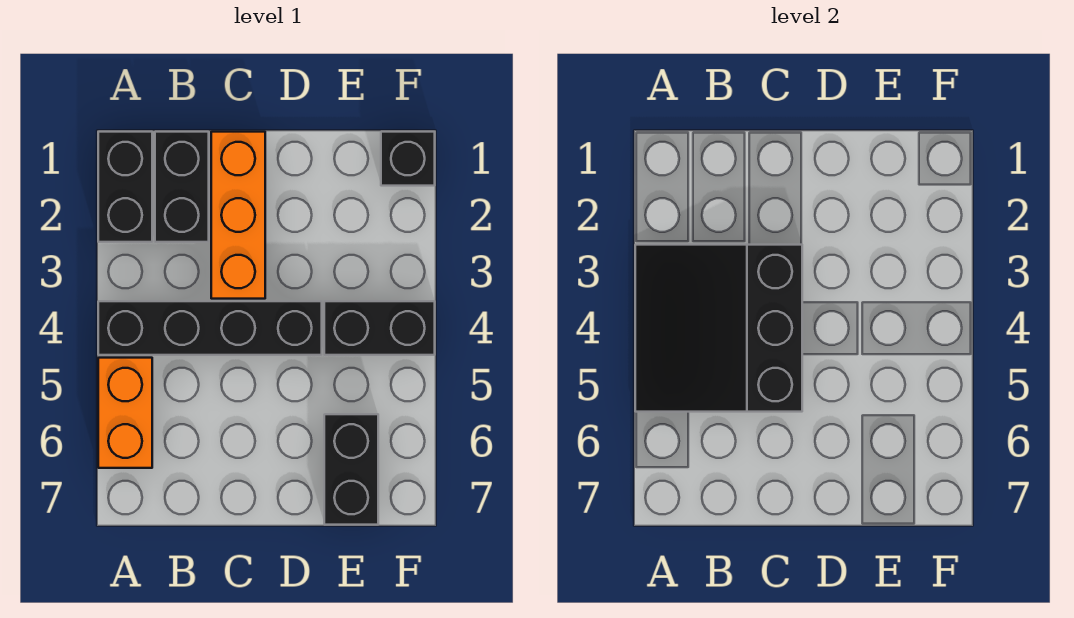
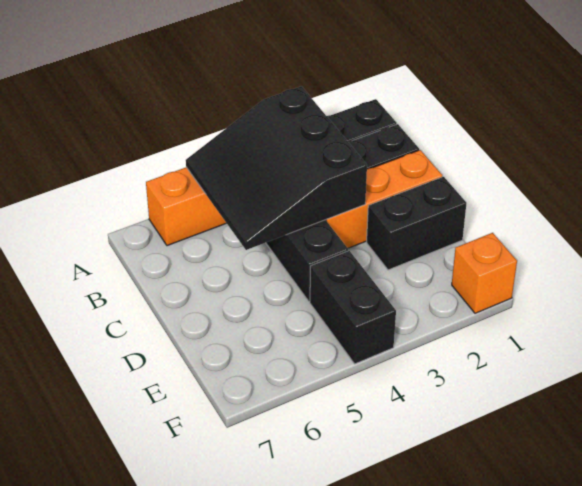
black 3x3 slope [635,245,802,412] -> black 3x3 slope turned to [186,86,367,250]
black 1x2 brick [324,414,378,525] -> black 1x2 brick moved to [367,177,466,270]
black 1x1 brick [381,132,435,186] -> orange 1x1 brick [452,233,517,313]

